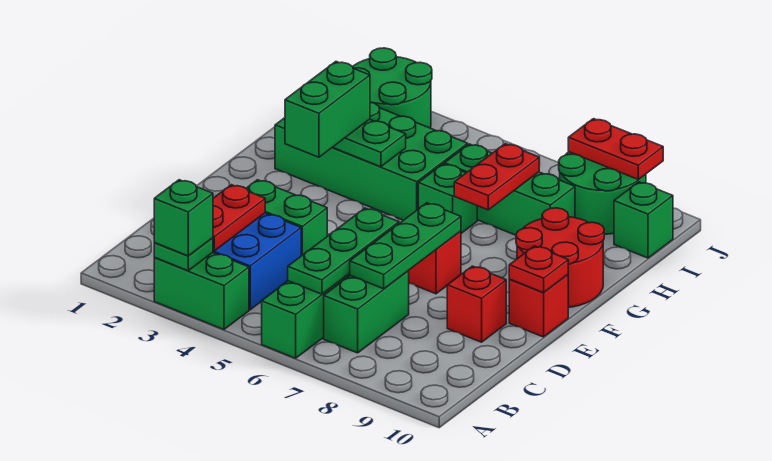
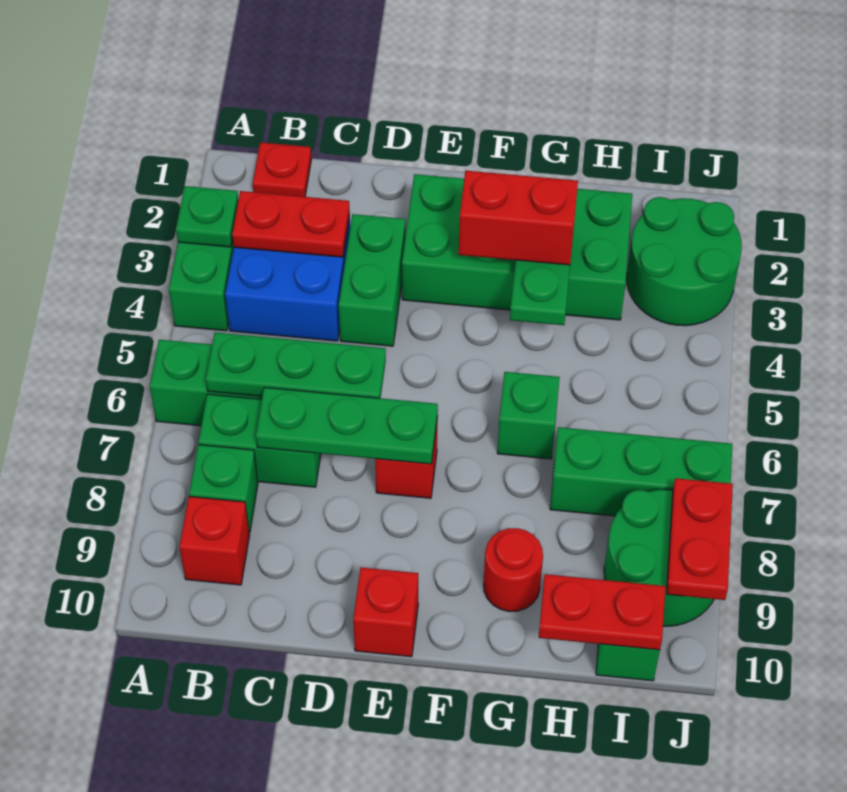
green 1x1 brick [154,180,213,256] -> green 1x1 brick moved to [189,445,258,533]
red 1x1 brick [447,266,506,342] -> red 1x1 brick moved to [179,497,250,585]
red 1x1 plate [509,246,568,293] -> red 1x1 plate moved to [253,142,311,197]
green 1x2 brick [285,62,370,157] -> red 1x2 brick [459,171,578,265]
red 2x2 round brick [516,208,604,307] -> red 1x1 round brick [484,528,543,612]
green 2x4 brick [275,102,468,220] -> green 2x4 brick turned to [402,174,632,320]
red 1x2 plate [454,144,539,210] -> red 1x2 plate moved to [539,574,665,650]
green 1x3 brick [445,144,575,235] -> green 1x3 brick turned to [550,427,732,516]

